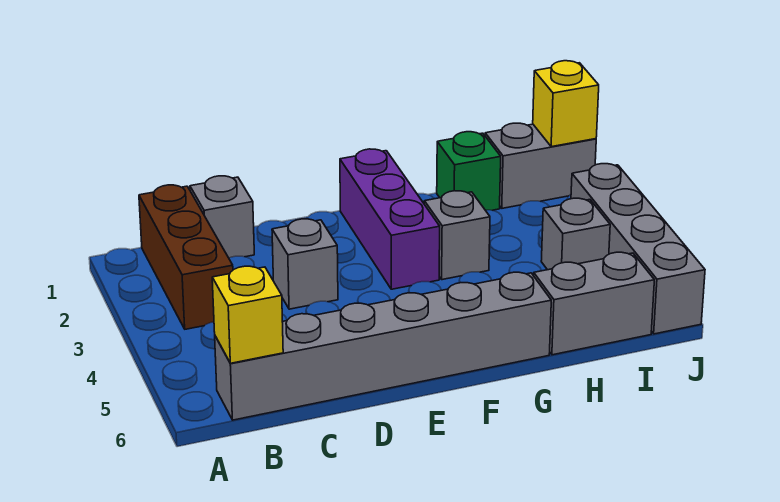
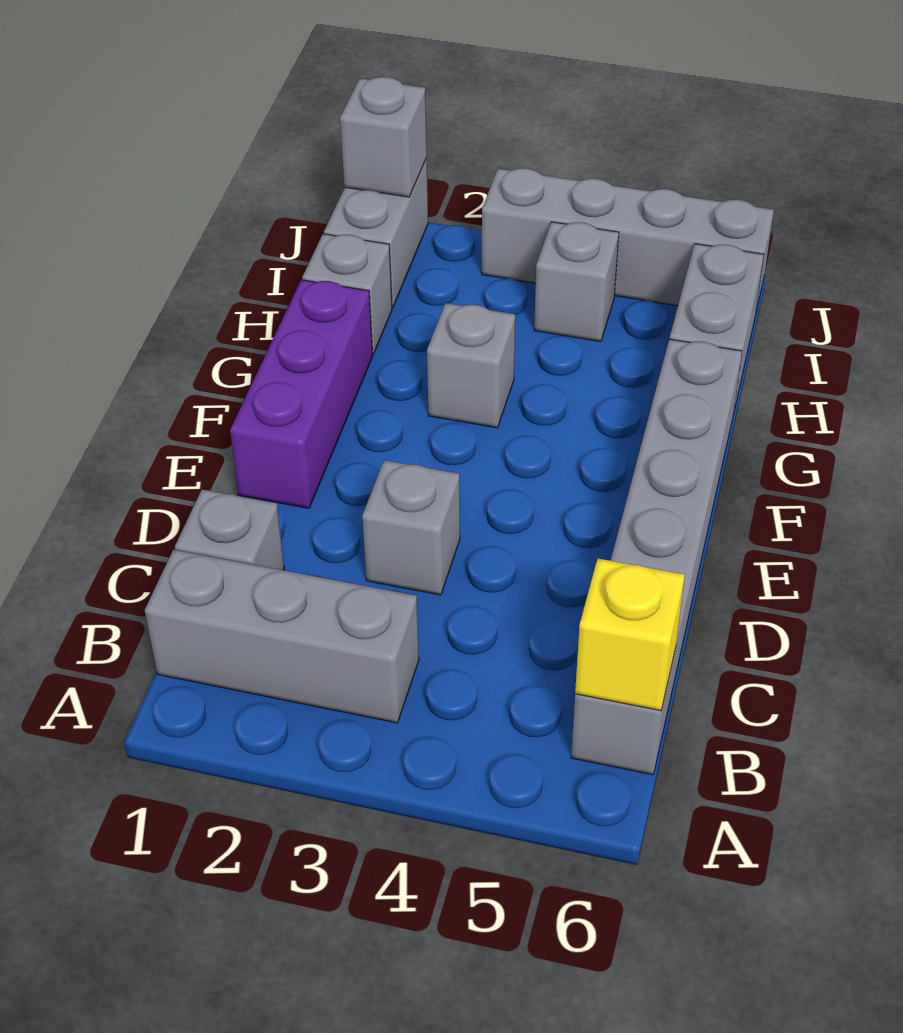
brown 1x3 brick [139,185,233,329] -> grey 1x3 brick [145,550,419,723]
purple 1x3 brick [340,149,440,289] -> purple 1x3 brick turned to [230,280,373,508]
green 1x1 brick [437,132,501,210] -> grey 1x1 brick [302,234,392,354]
yellow 1x1 brick [533,61,599,147] -> grey 1x1 brick [340,77,427,197]

